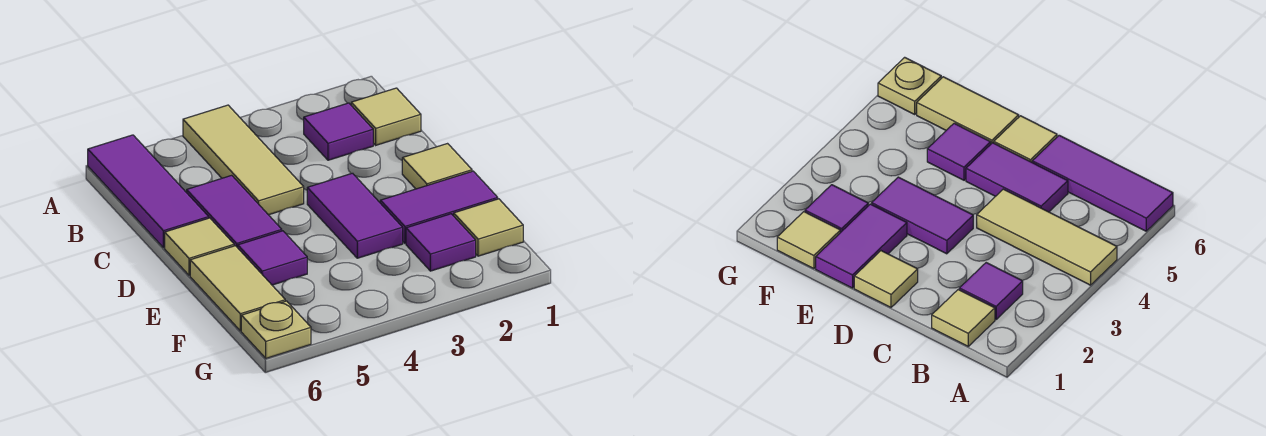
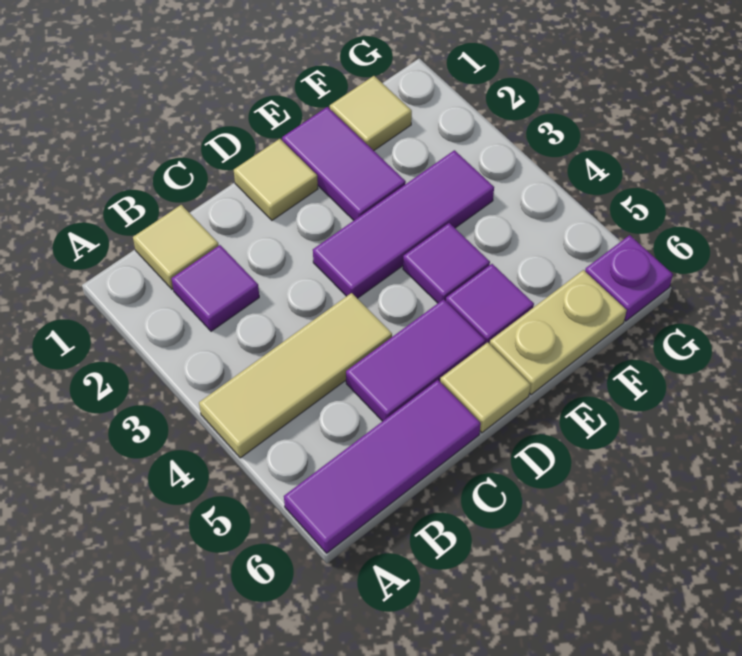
purple 1x2 tile [307,173,403,258] -> purple 1x3 tile [313,150,494,298]
tan 1x2 tile [190,246,285,331] -> tan 1x2 plate [490,270,627,395]
purple 1x1 tile [406,214,476,271] -> purple 1x1 tile moved to [403,223,490,303]
tan 1x1 plate [241,301,311,358] -> purple 1x1 plate [585,235,673,321]

